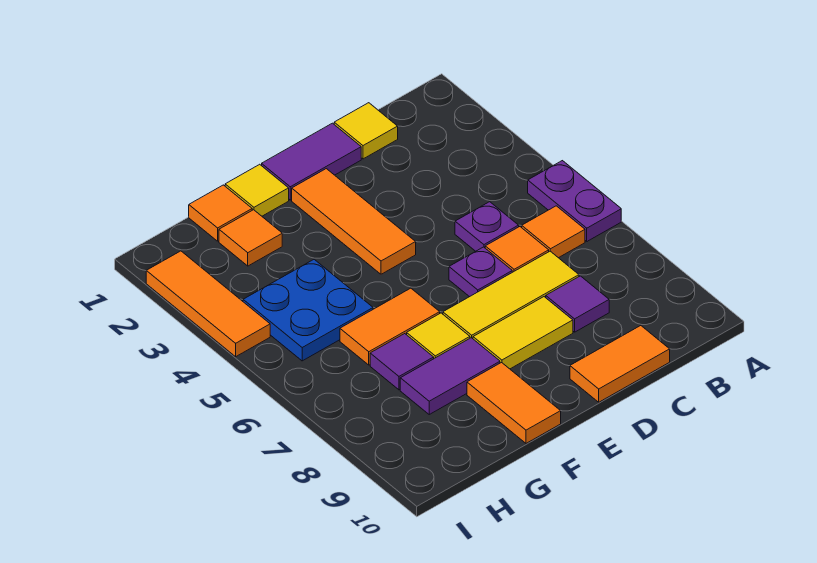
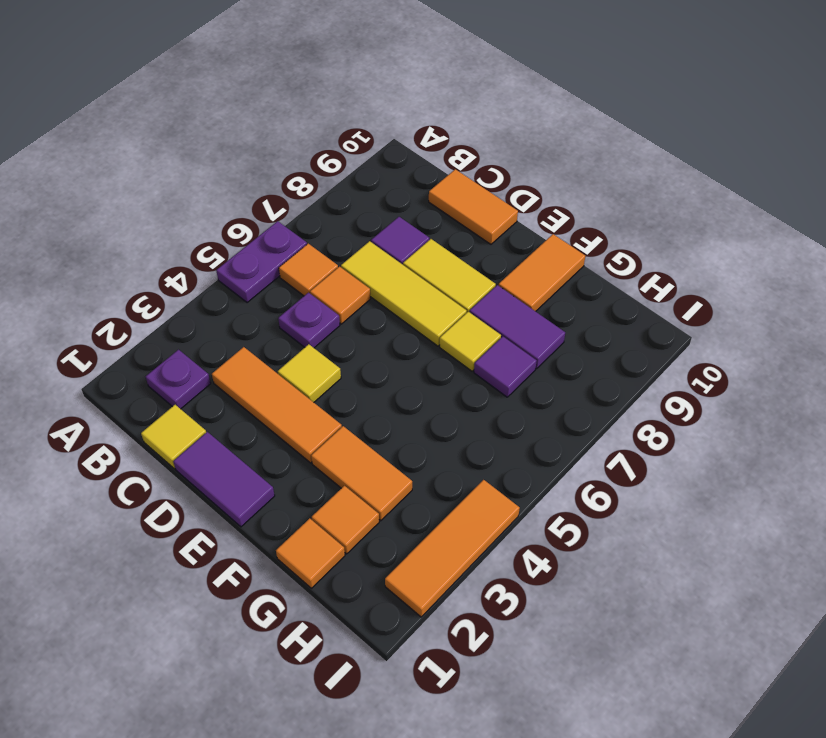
purple 1x1 plate [449,247,512,297] -> purple 1x1 plate moved to [145,350,211,409]
orange 1x3 tile [292,169,416,274] -> orange 1x3 tile turned to [212,347,342,463]
yellow 1x1 tile [225,164,289,216] -> yellow 1x1 tile moved to [278,344,341,402]
orange 1x2 tile [340,288,440,365] -> orange 1x2 tile moved to [311,426,412,521]
blue 2x2 plate [243,259,373,361] -> none

